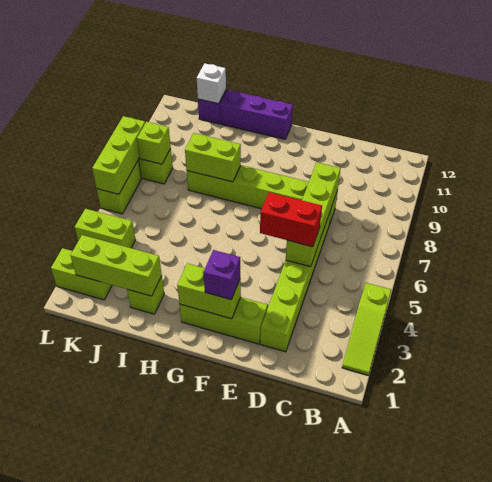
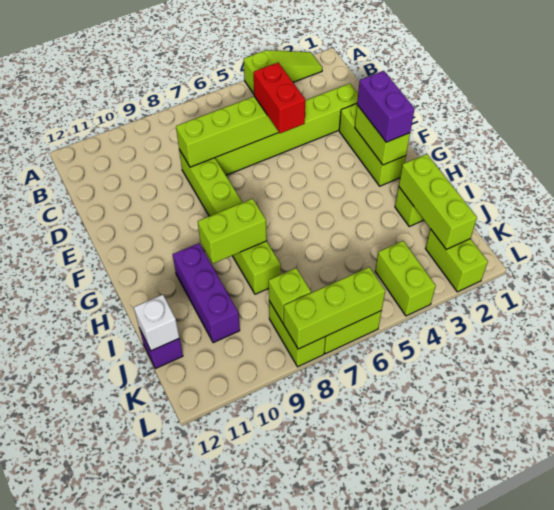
purple 1x1 brick [203,250,240,299] -> purple 1x2 brick [357,71,415,142]
purple 1x3 brick [220,90,293,139] -> purple 1x3 brick moved to [173,243,240,343]
lime 1x2 brick [185,133,241,182] -> lime 1x2 brick turned to [198,199,267,263]

